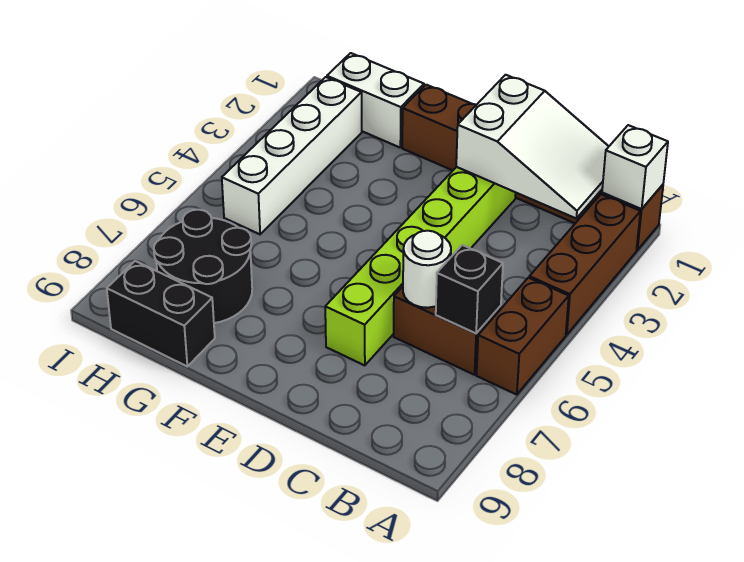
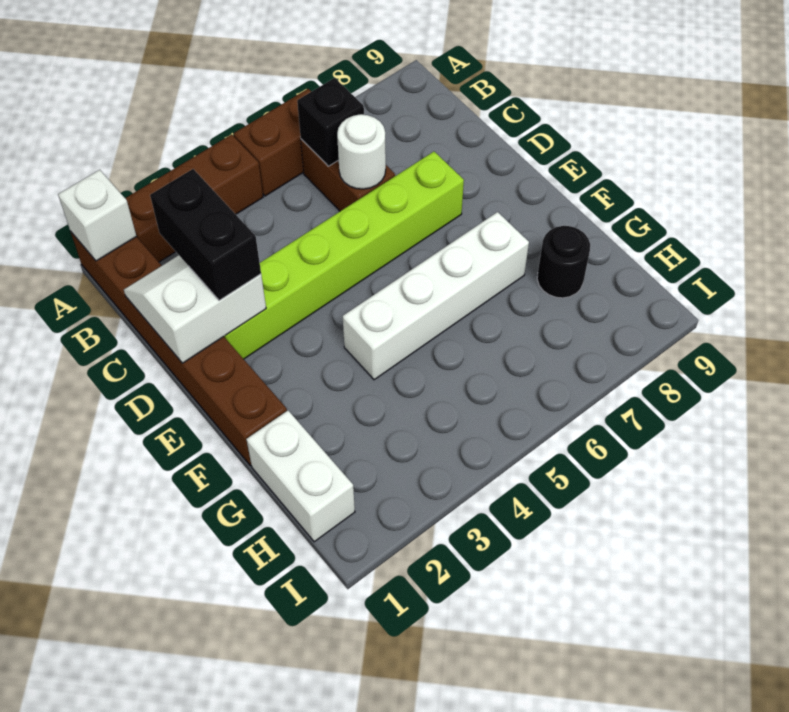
white 2x3 slope [456,75,609,218] -> white 2x2 slope [124,255,266,363]
black 2x2 round brick [154,210,252,323] -> black 1x1 round brick [537,226,590,298]
black 1x2 brick [107,261,215,366] -> black 1x2 brick moved to [150,169,261,301]
white 1x4 brick [222,77,362,234] -> white 1x4 brick moved to [343,212,529,380]

